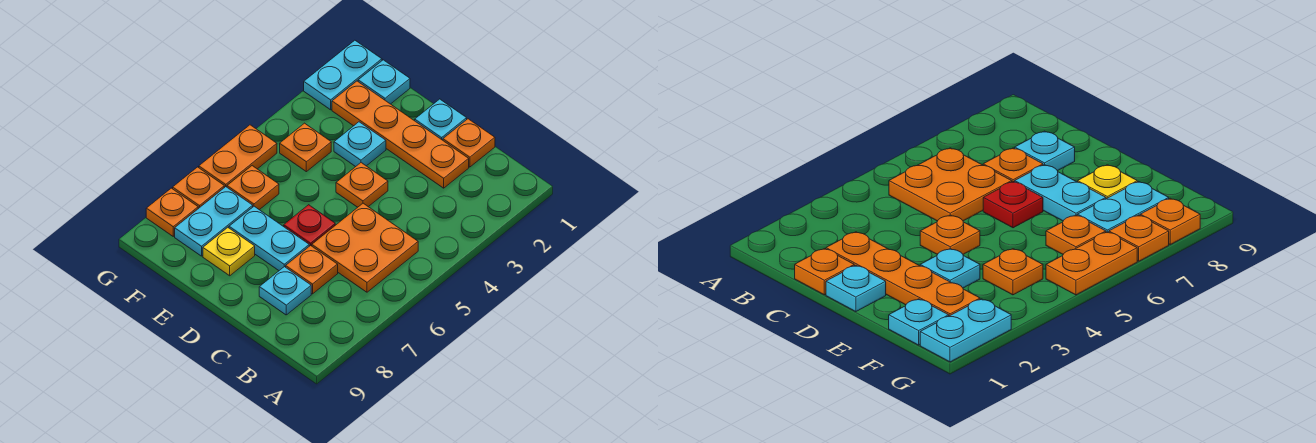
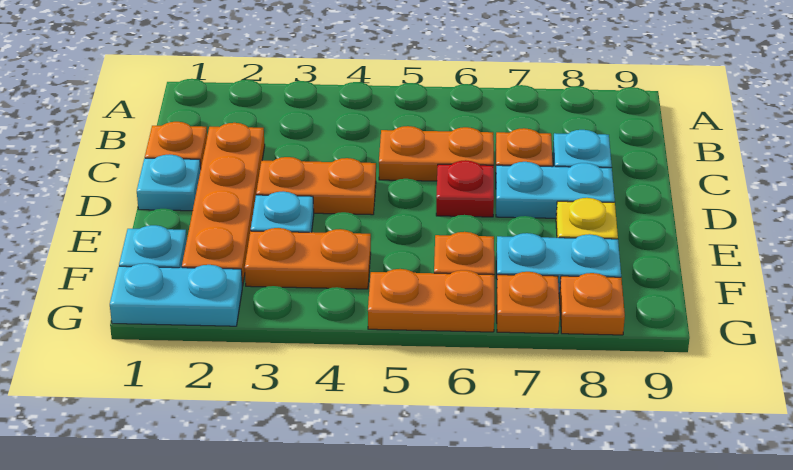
orange 2x2 plate [312,203,418,292] -> orange 1x2 plate [379,126,494,181]
orange 1x1 plate [336,163,388,207] -> orange 1x2 plate [256,157,376,215]
cyan 1x2 plate [229,206,309,270] -> cyan 1x2 plate turned to [496,162,615,218]
orange 1x1 plate [280,123,331,172] -> orange 1x2 plate [245,228,371,289]

